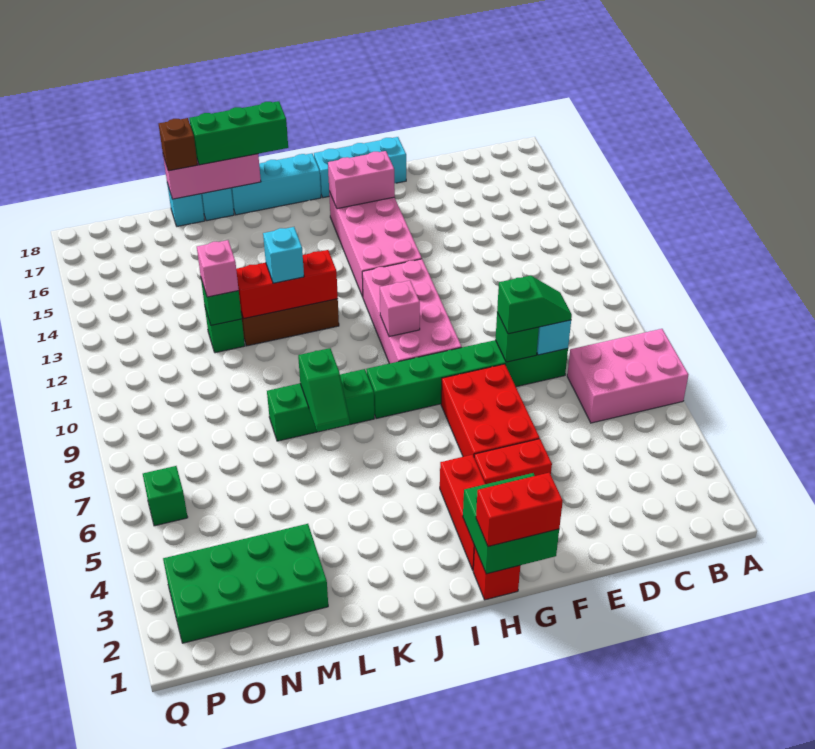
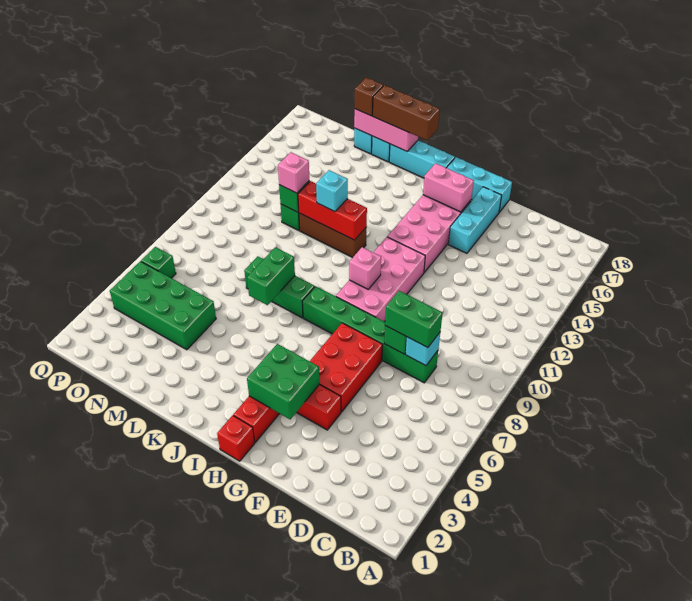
pink 2x3 brick [567,329,688,423] -> none
green 1x2 slope [497,276,572,334] -> green 1x2 brick [385,291,443,348]
none -> cyan 1x3 brick [448,187,502,253]
green 2x2 brick [463,473,559,574] -> green 2x2 brick moved to [247,344,319,419]
red 1x2 brick [476,473,563,547] -> none
green 1x3 brick [189,101,288,165] -> brown 1x3 brick [373,85,440,140]
green 1x2 slope [298,348,350,432] -> green 1x2 brick [247,247,295,305]
green 2x4 brick [163,524,328,643] -> green 2x4 brick moved to [110,261,216,350]

